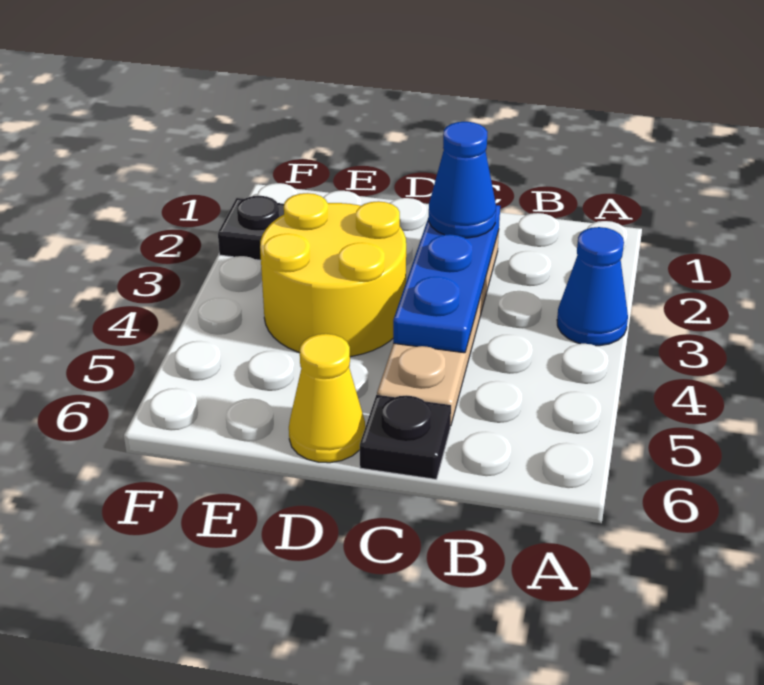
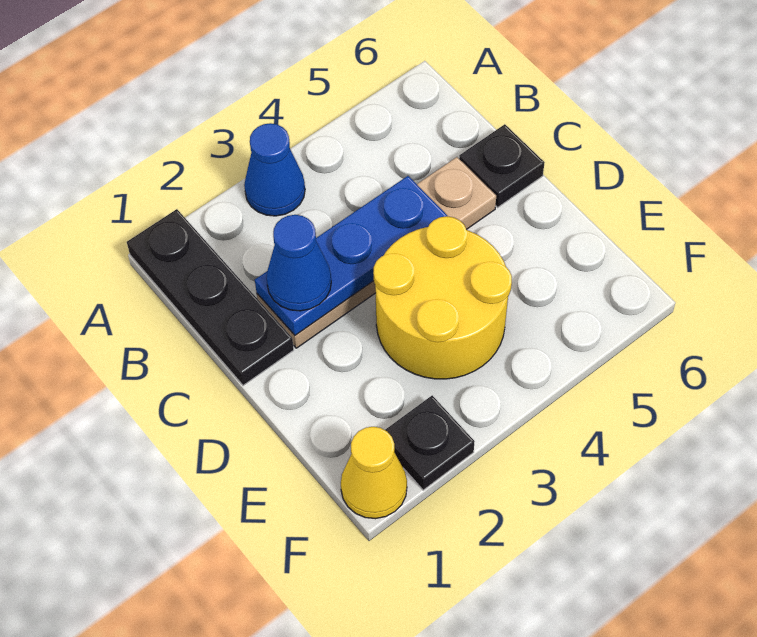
none -> black 1x3 plate [127,209,294,385]
yellow 1x1 cone [289,334,365,463] -> yellow 1x1 cone moved to [341,427,407,519]

